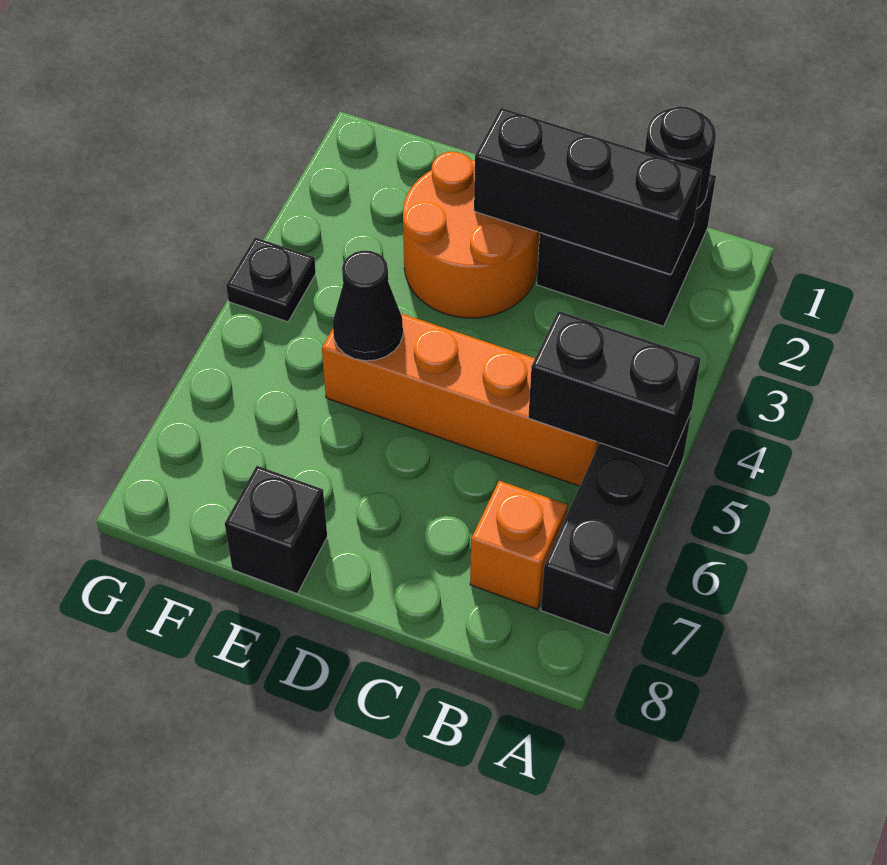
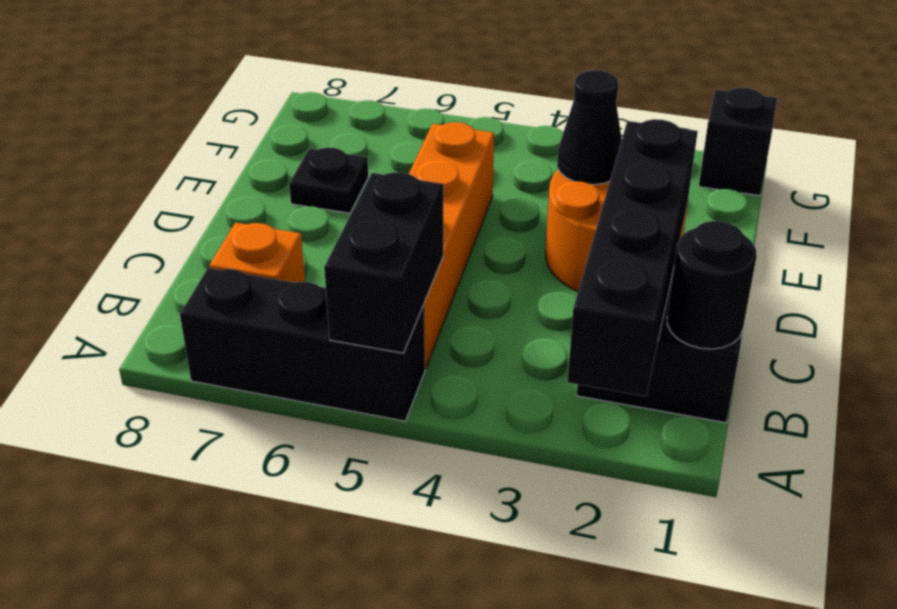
black 1x3 brick [474,108,702,274] -> black 1x4 brick [568,119,698,396]
black 1x1 cone [333,251,403,361] -> black 1x1 cone moved to [557,70,622,185]
black 1x1 brick [225,466,327,594] -> black 1x1 brick moved to [699,88,777,196]
black 1x1 plate [226,237,316,322] -> black 1x1 plate moved to [289,148,368,213]

